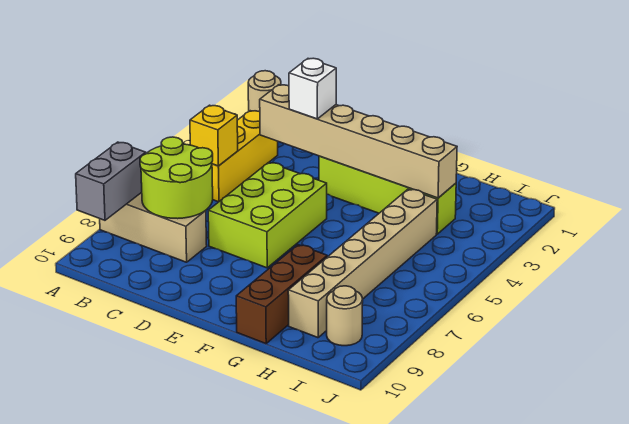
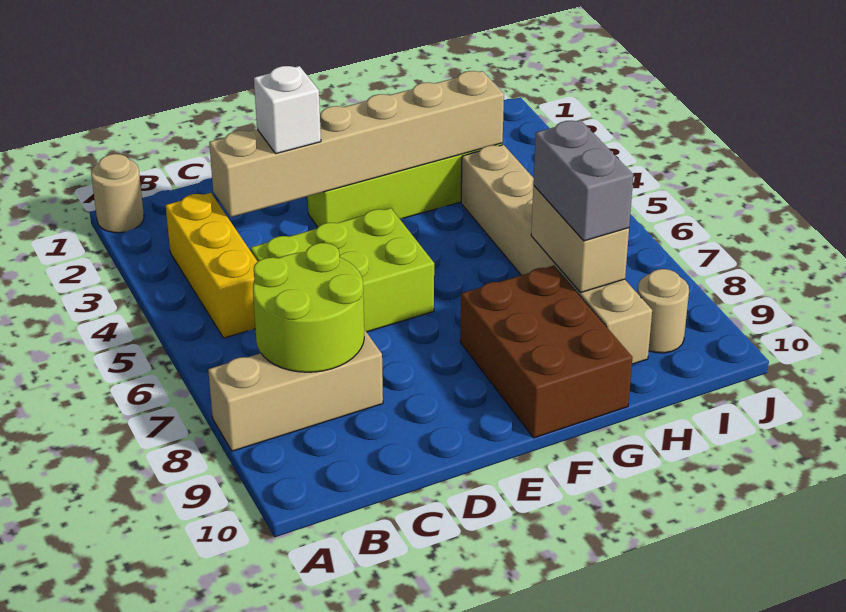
grey 1x2 brick [76,142,146,220] -> grey 1x2 brick moved to [533,120,633,241]
yellow 1x1 brick [190,105,238,166] -> none
lime 2x3 brick [208,162,327,268] -> lime 2x3 brick turned to [251,208,434,332]
brown 1x3 brick [236,245,327,344] -> brown 2x3 brick [460,266,633,438]
none -> tan 1x2 brick [531,186,629,292]

